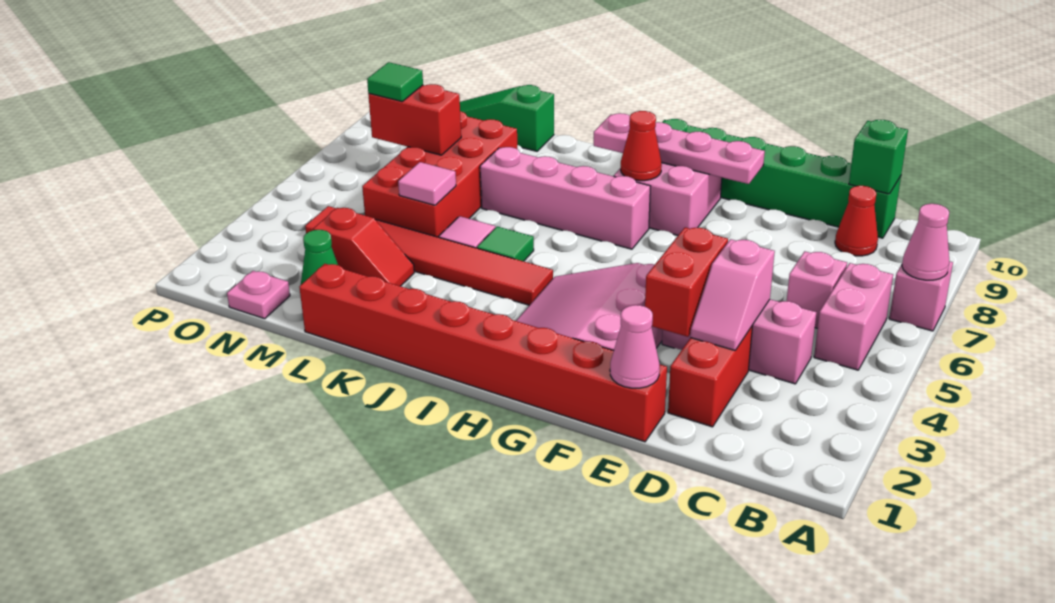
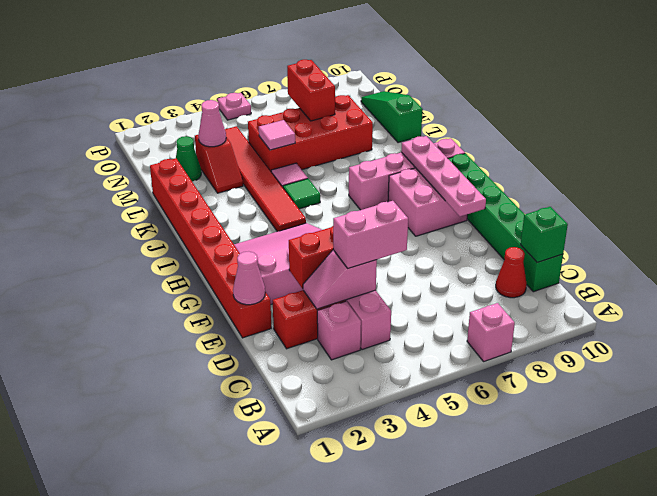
pink 1x1 cone [902,204,950,280] -> pink 1x1 cone moved to [198,100,226,147]
pink 1x2 brick [814,263,893,370] -> pink 1x2 brick moved to [333,201,408,268]
pink 1x1 brick [787,251,847,328] -> pink 1x1 brick moved to [317,301,361,360]
pink 1x4 brick [480,147,650,249] -> pink 1x4 brick turned to [349,138,465,210]
red 1x1 cone [621,111,662,181] -> none
pink 1x1 plate [227,271,290,319] -> pink 1x1 plate moved to [217,93,251,120]
green 1x1 tile [367,62,423,101] -> none

